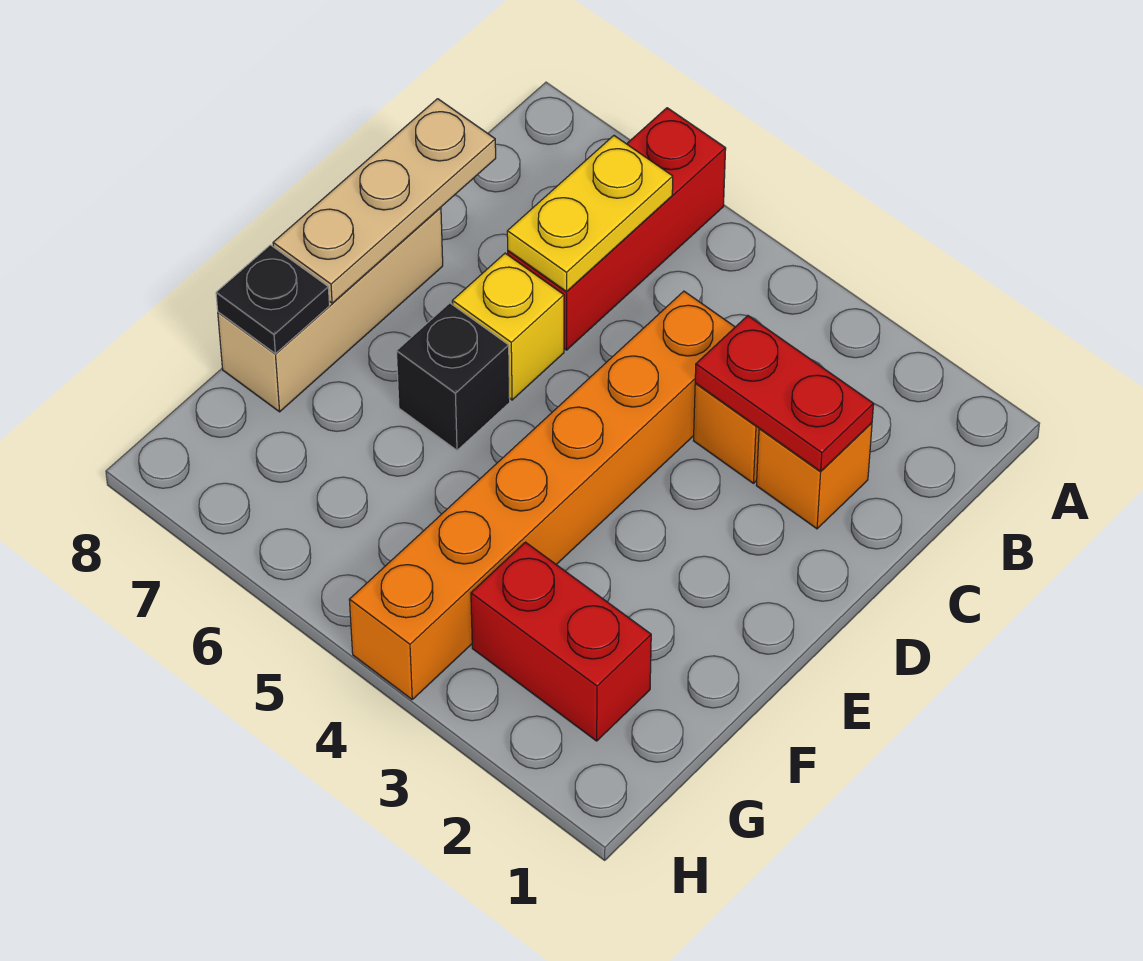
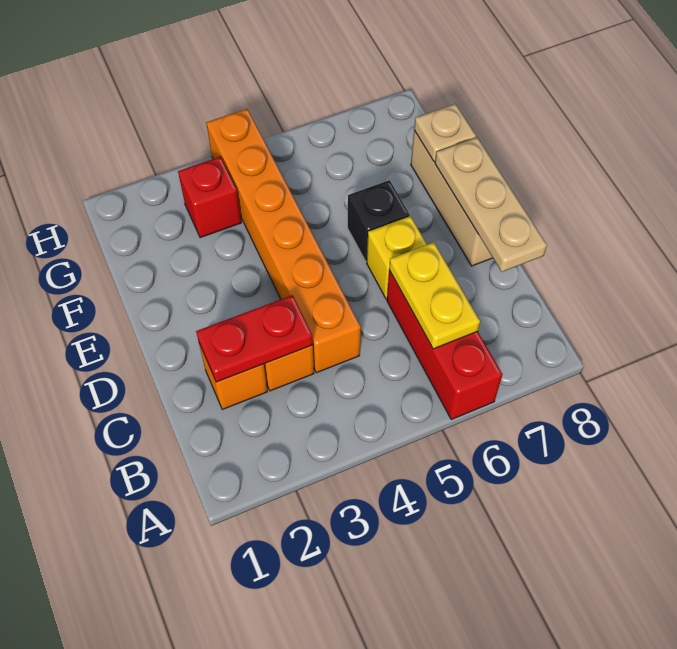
black 1x1 plate [216,245,329,354] -> tan 1x1 plate [414,104,476,162]
red 1x2 brick [471,542,651,741] -> red 1x1 brick [178,157,241,238]

